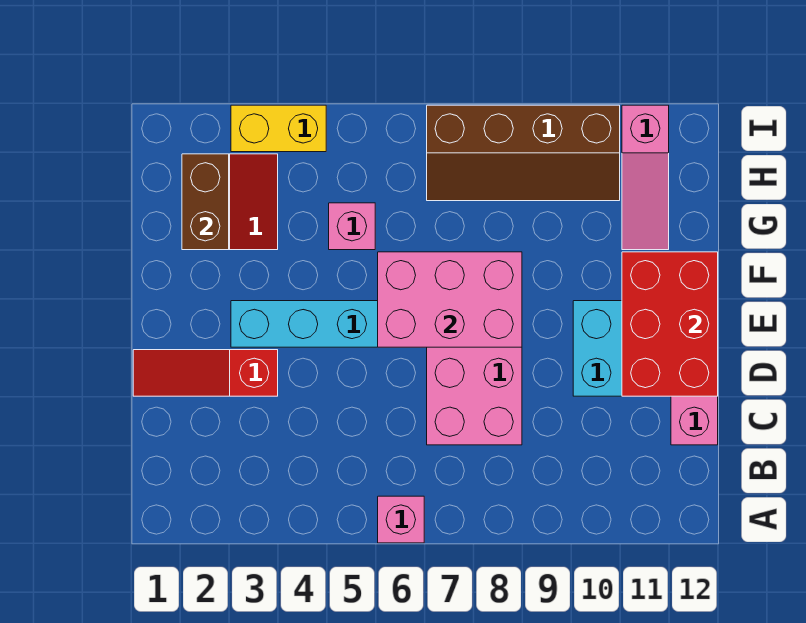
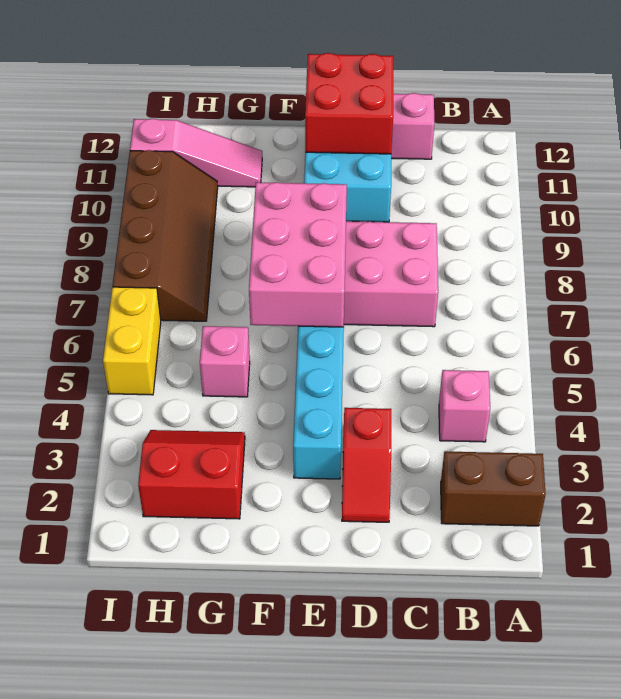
pink 1x1 brick [378,496,424,543] -> pink 1x1 brick moved to [439,370,490,442]
red 1x3 slope [133,350,278,396] -> red 1x2 slope [342,408,391,522]
red 2x3 brick [622,252,718,396] -> red 2x2 brick [305,53,393,154]
brown 1x2 brick [182,154,229,250] -> brown 1x2 brick moved to [441,451,546,526]
yellow 1x2 brick [231,105,326,152] -> yellow 1x2 brick moved to [103,287,161,395]

